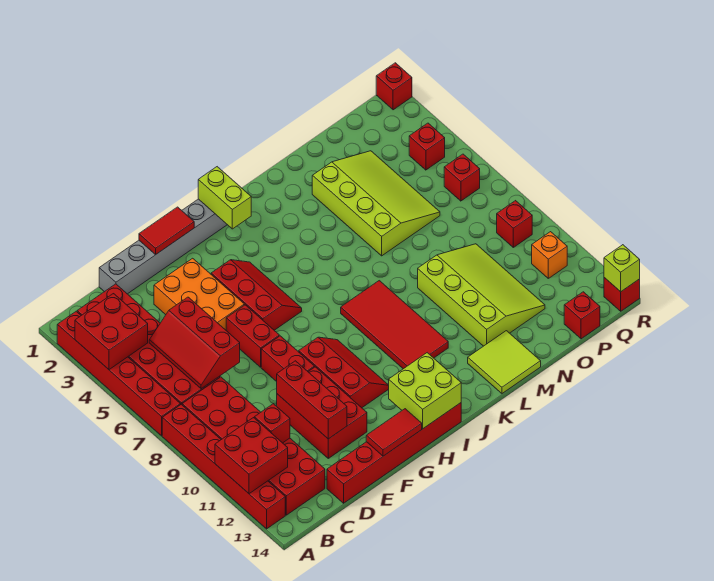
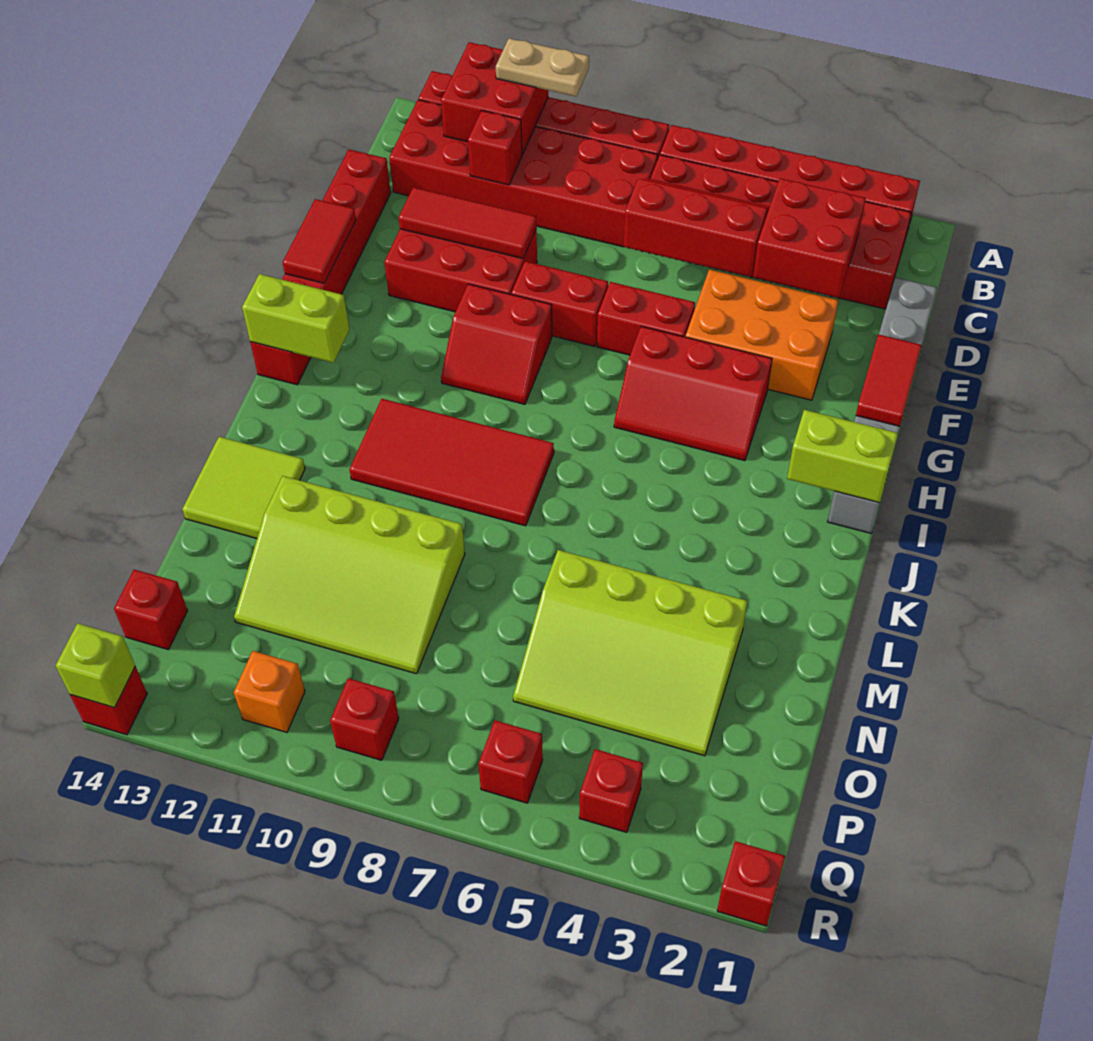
red 2x2 brick [75,294,148,370] -> red 2x2 brick moved to [753,178,866,298]
none -> tan 1x2 plate [496,38,589,96]
red 1x3 brick [277,361,347,439] -> red 1x3 tile [399,187,536,259]
red 2x3 slope [299,337,389,408] -> red 2x2 slope [441,284,552,404]
lime 2x2 brick [389,353,461,429] -> lime 1x2 brick [242,274,349,363]

